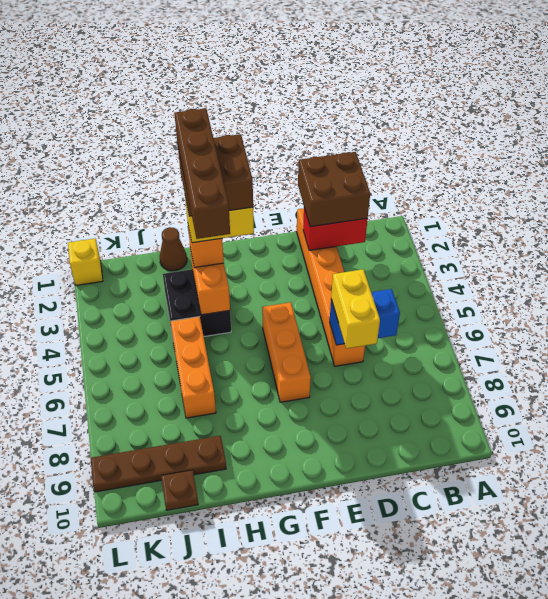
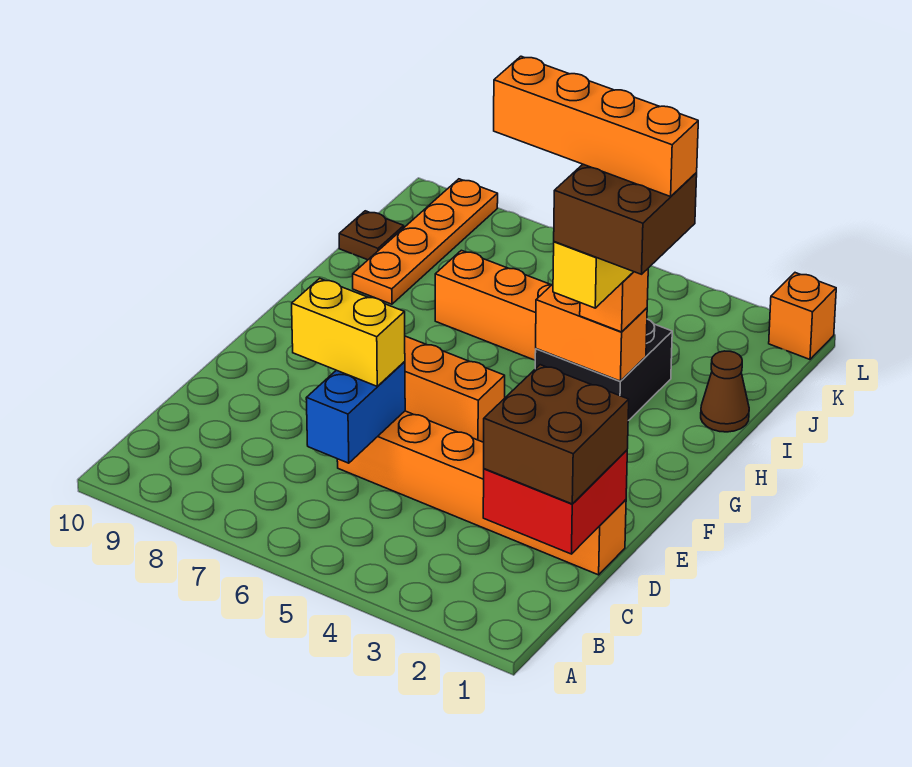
red 1x2 brick [303,208,368,250] -> red 2x2 brick [483,450,627,554]
brown 1x4 brick [174,108,230,239] -> orange 1x4 brick [494,56,698,197]
brown 1x4 plate [90,436,226,492] -> orange 1x4 plate [353,179,498,304]
yellow 1x1 brick [68,238,103,285] -> orange 1x1 brick [769,273,836,359]

